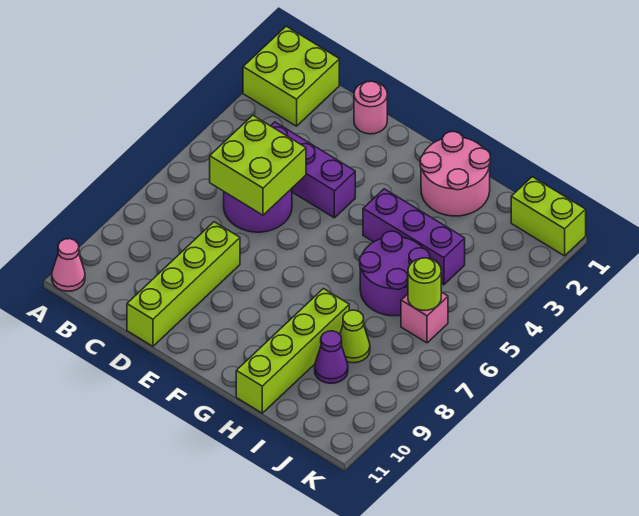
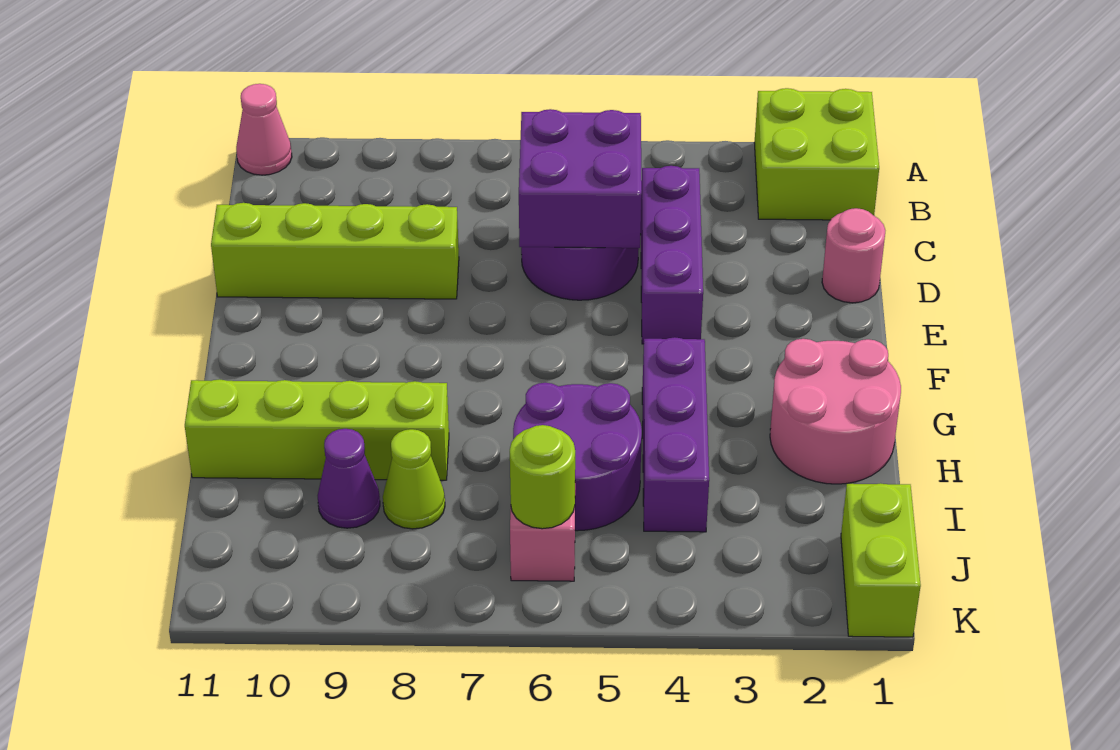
lime 2x2 brick [210,115,306,215] -> purple 2x2 brick [519,109,642,248]

